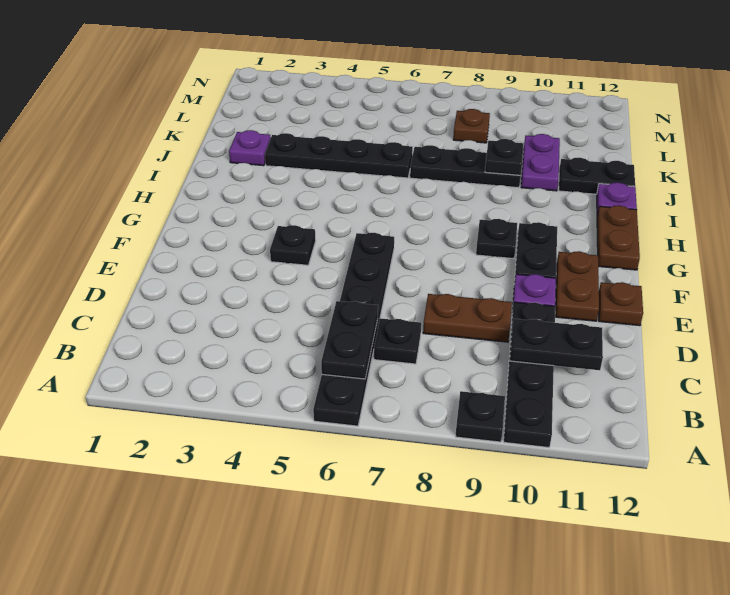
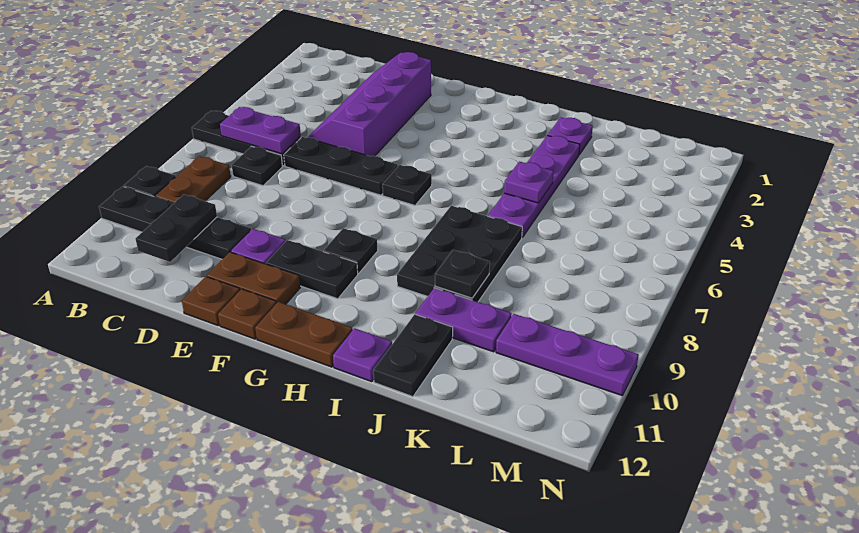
black 1x2 plate [321,301,378,379] -> purple 1x2 plate [220,107,301,154]
none -> purple 2x4 slope [308,52,431,156]
brown 1x2 plate [423,294,512,342] -> brown 1x2 plate moved to [155,156,231,203]
black 1x1 plate [270,225,316,265] -> black 1x1 plate moved to [382,165,432,205]
black 1x4 plate [265,133,413,178] -> purple 1x4 plate [488,135,580,237]
none -> purple 1x1 plate [504,162,553,203]
black 1x3 plate [410,145,521,188] -> black 2x3 plate [397,206,522,302]
brown 1x1 plate [453,109,490,143] -> brown 1x1 plate moved to [218,289,276,339]
none -> purple 1x3 plate [496,314,639,395]

